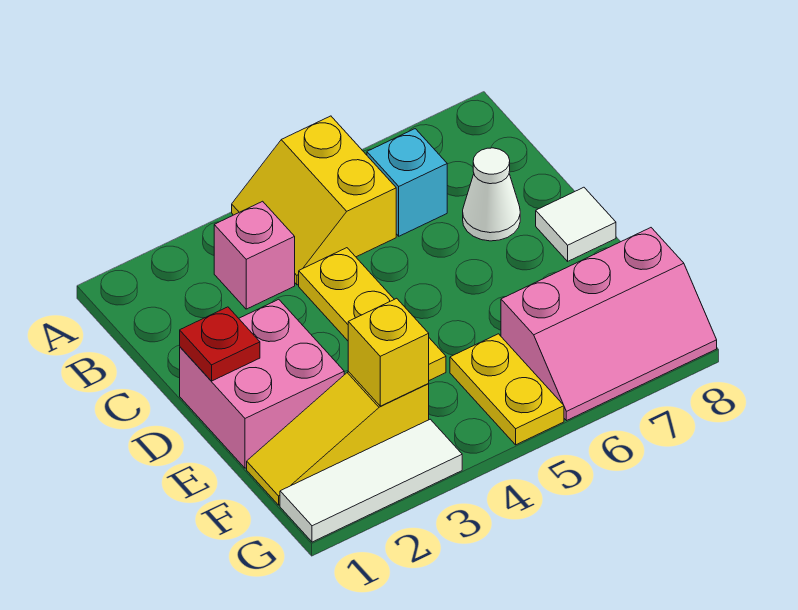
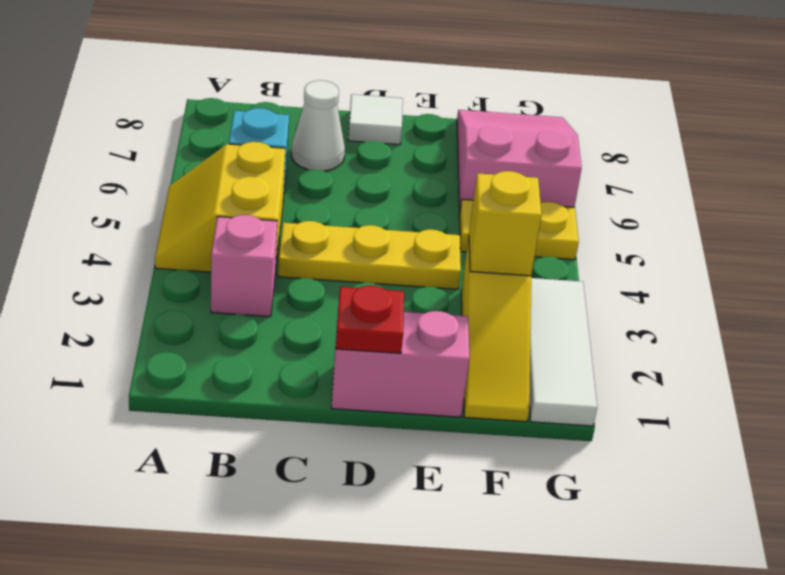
yellow 2x2 slope [232,116,396,285] -> yellow 2x2 slope turned to [155,142,285,273]
pink 2x2 brick [180,299,344,468] -> pink 1x2 brick [331,311,469,417]
pink 2x3 slope [501,228,717,421] -> pink 2x3 slope turned to [457,110,582,214]

